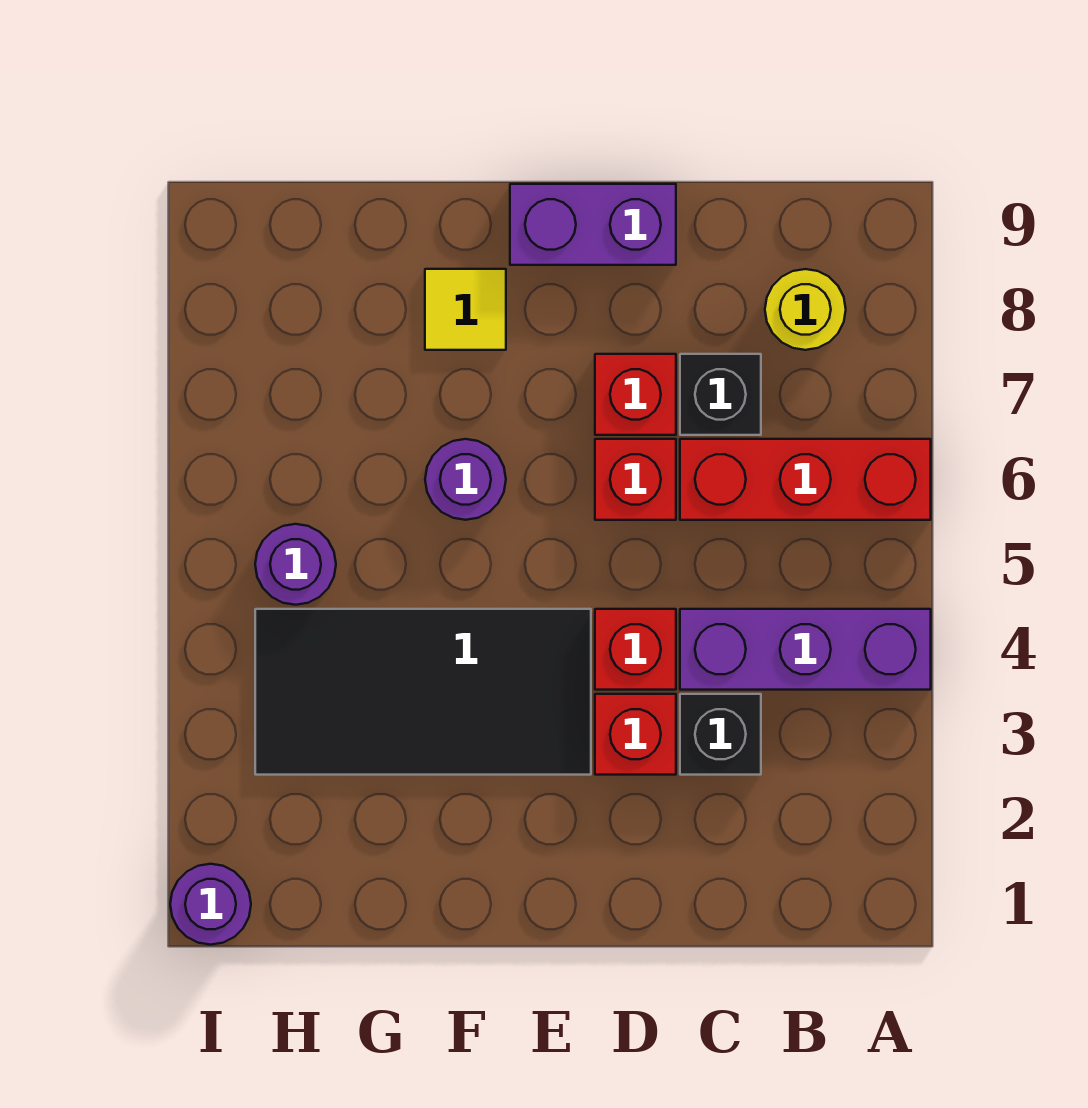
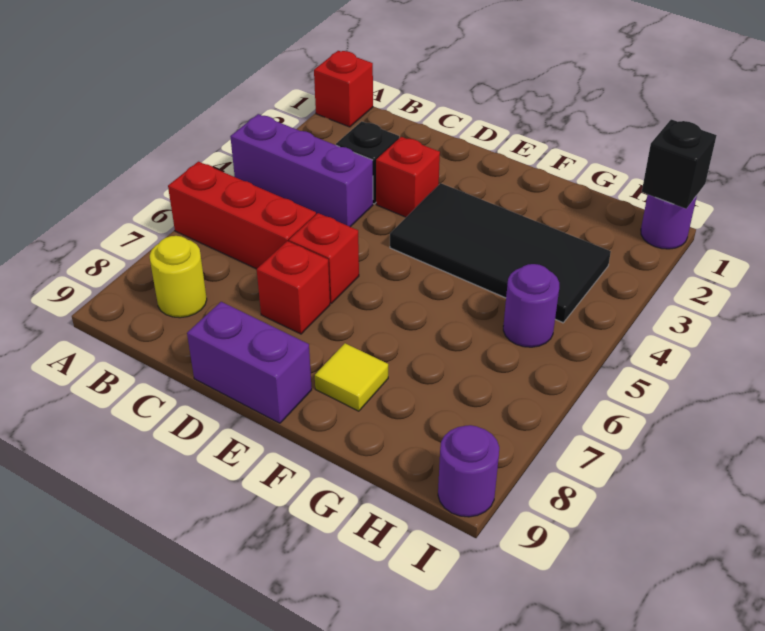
black 1x1 brick [680,354,761,435] -> black 1x1 brick moved to [642,119,717,209]
red 1x1 brick [595,609,676,690] -> red 1x1 brick moved to [314,51,373,127]
purple 1x1 round brick [425,439,506,520] -> purple 1x1 round brick moved to [438,425,499,517]

